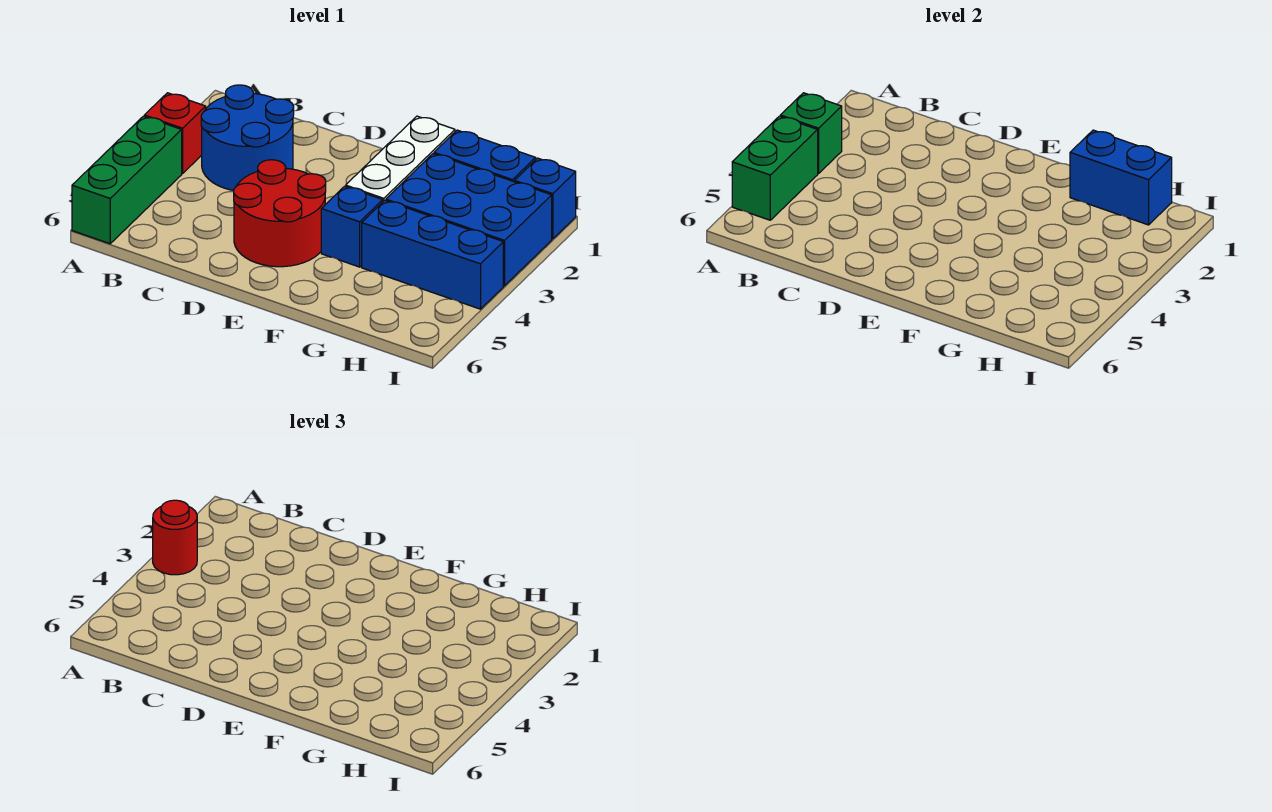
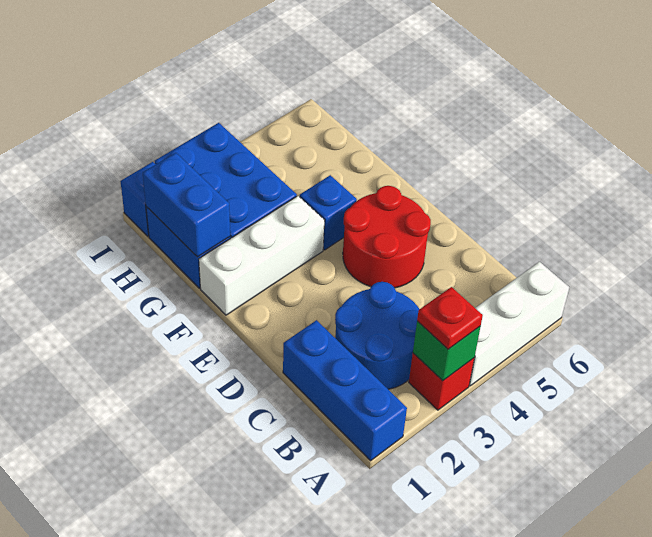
red 1x1 round brick [153,500,197,575] -> red 1x1 plate [417,287,483,349]
green 1x3 brick [72,116,182,244] -> white 1x3 brick [469,262,569,386]
green 1x2 brick [732,116,818,220] -> none
blue 1x3 brick [362,200,503,309] -> blue 1x3 brick moved to [283,320,407,461]

